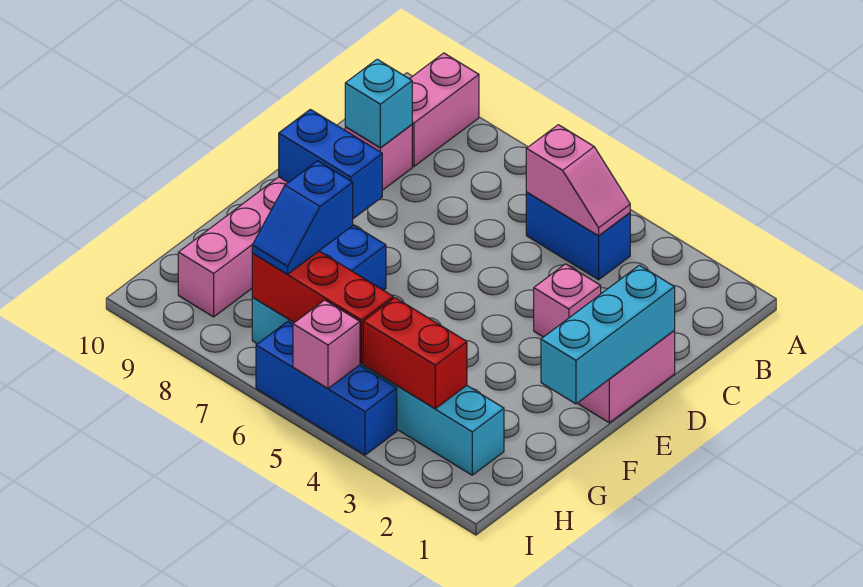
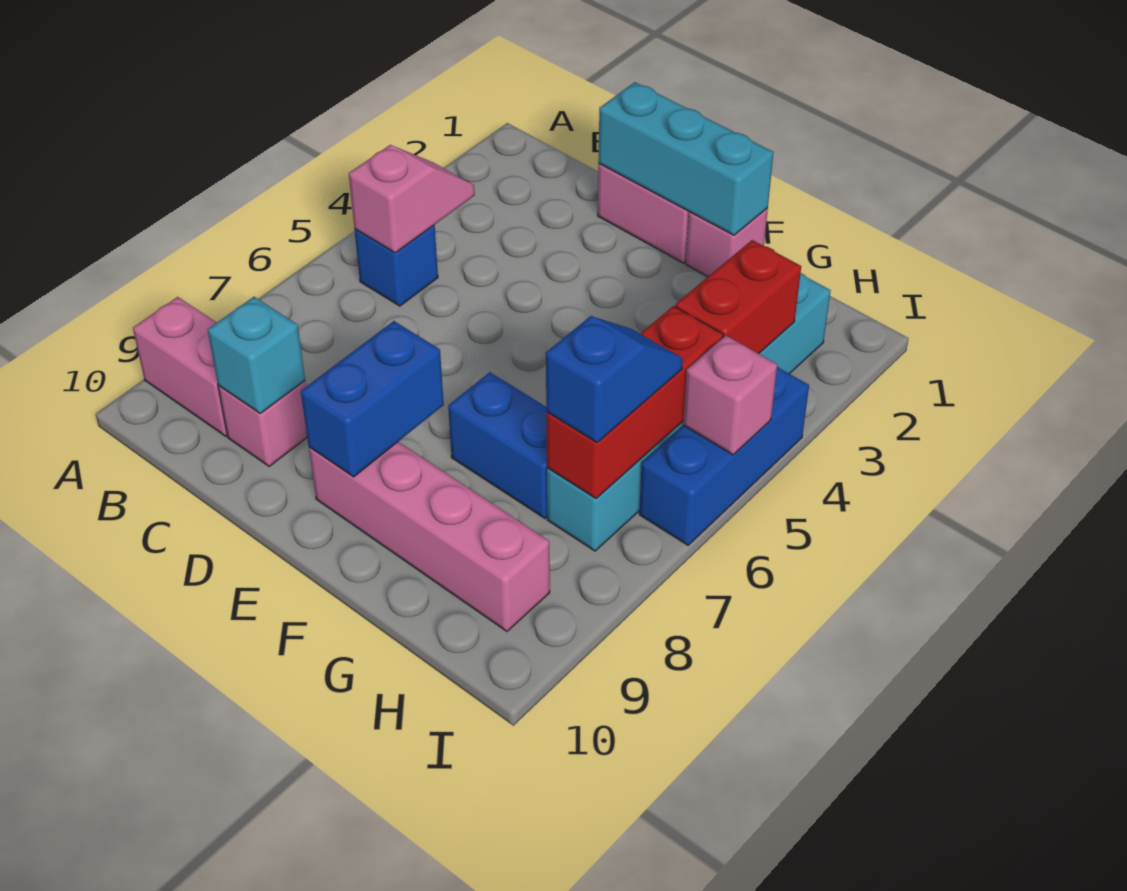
blue 1x2 brick [526,192,630,280] -> blue 1x1 brick [355,225,438,306]
pink 1x1 brick [534,264,601,337] -> pink 1x1 brick moved to [686,208,768,277]
blue 1x2 slope [252,161,353,274] -> blue 1x2 slope turned to [546,316,683,443]

